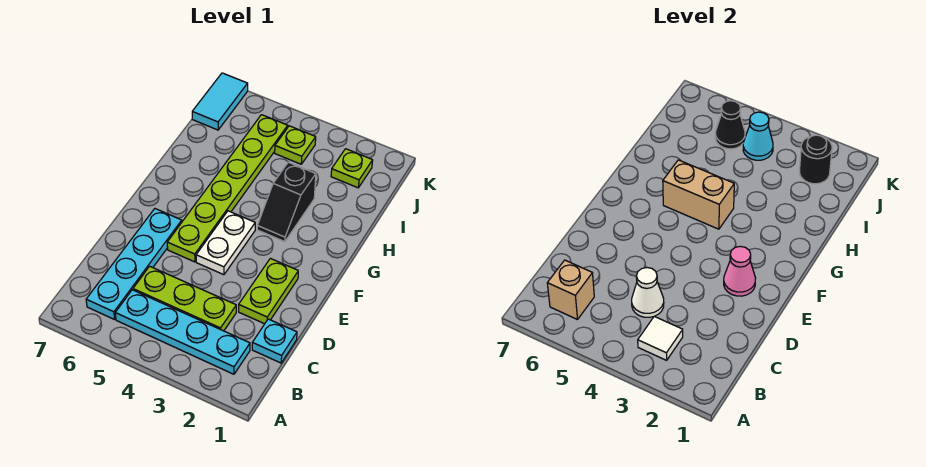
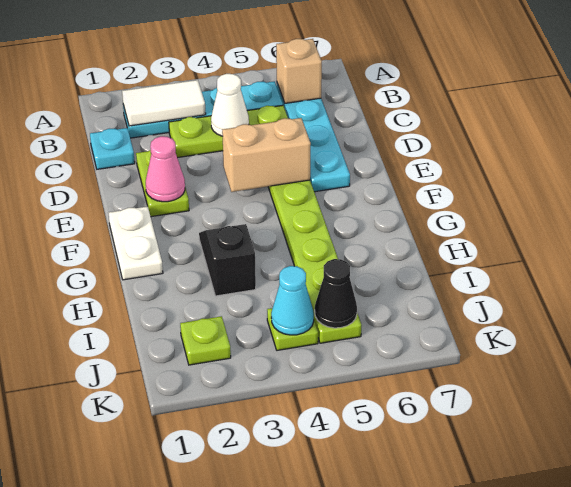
white 1x1 tile [638,316,683,360] -> white 1x2 tile [122,80,206,126]
white 1x2 plate [196,211,255,275] -> white 1x2 plate moved to [109,206,163,280]
tan 1x2 brick [663,160,734,229] -> tan 1x2 brick moved to [222,118,311,192]
black 1x1 round brick [800,135,832,184] -> none
cyan 1x2 tile [192,73,248,130] -> none

